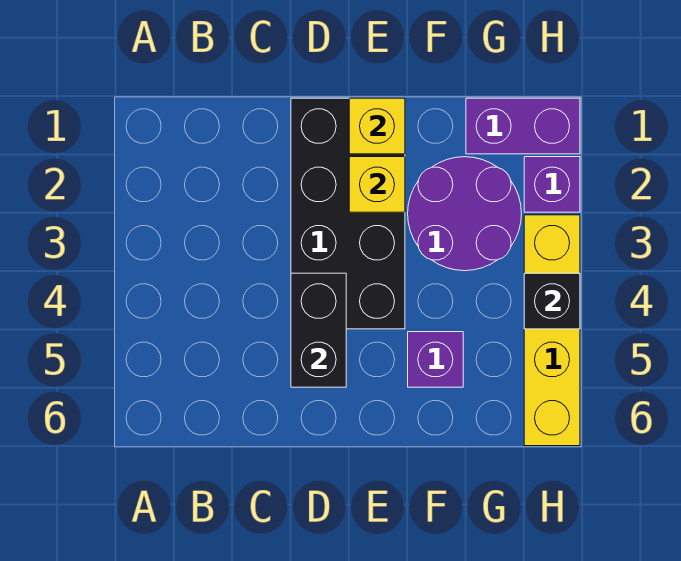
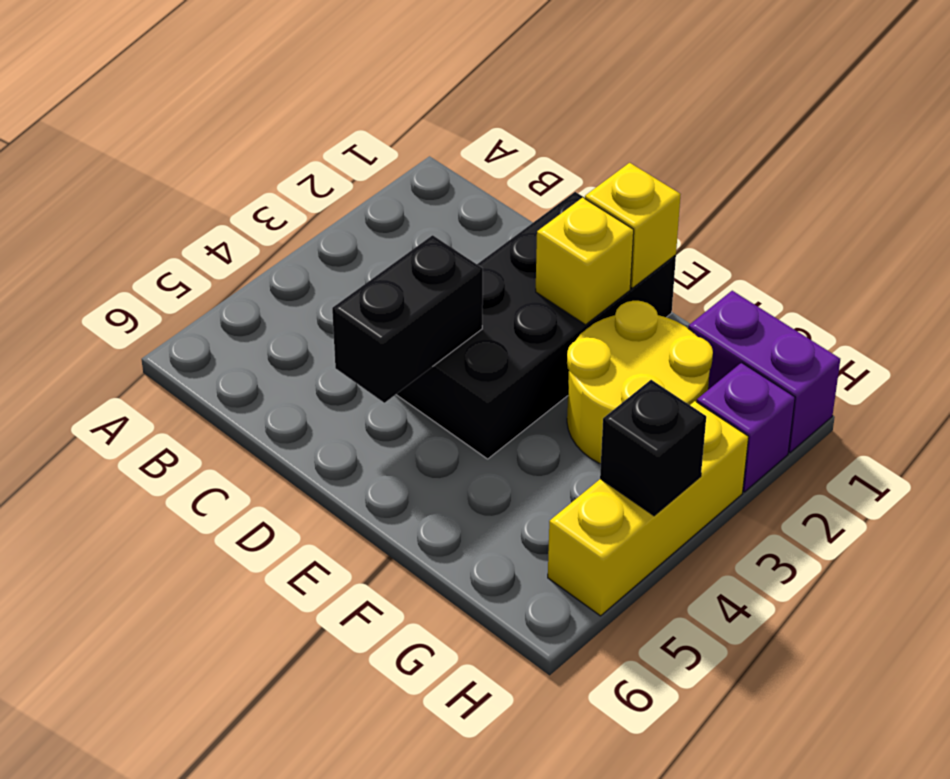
purple 2x2 round brick [408,157,522,271] -> yellow 2x2 round brick [567,301,713,464]
purple 1x1 brick [408,332,463,387] -> none
yellow 1x4 brick [524,215,580,446] -> yellow 1x3 brick [548,401,749,616]

